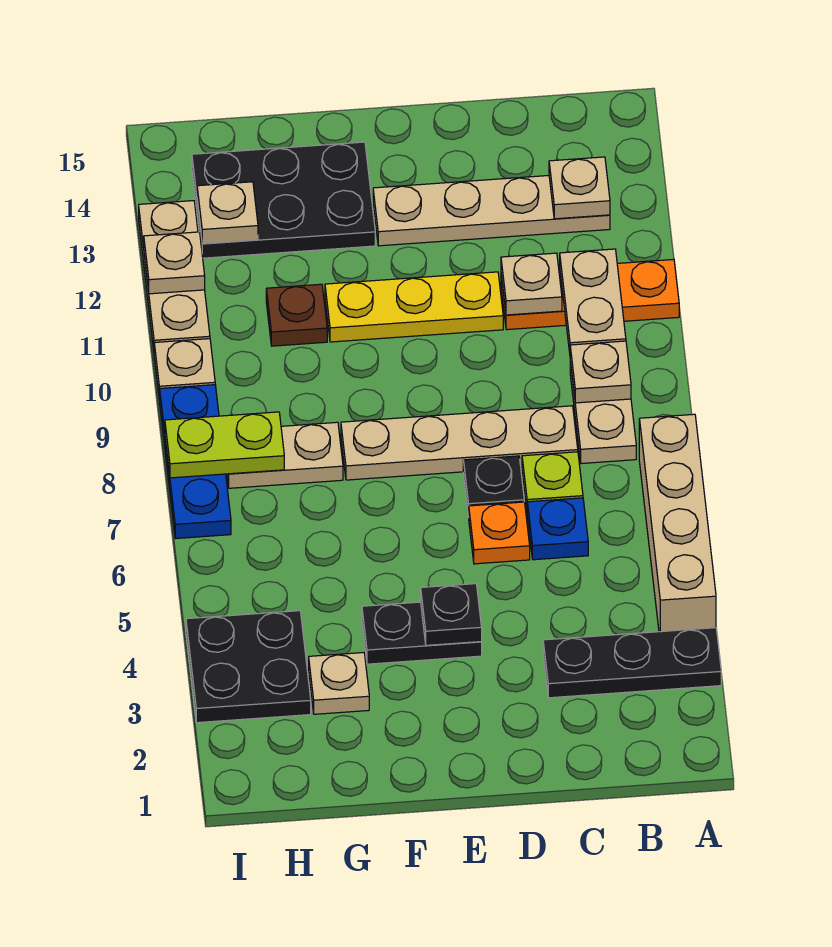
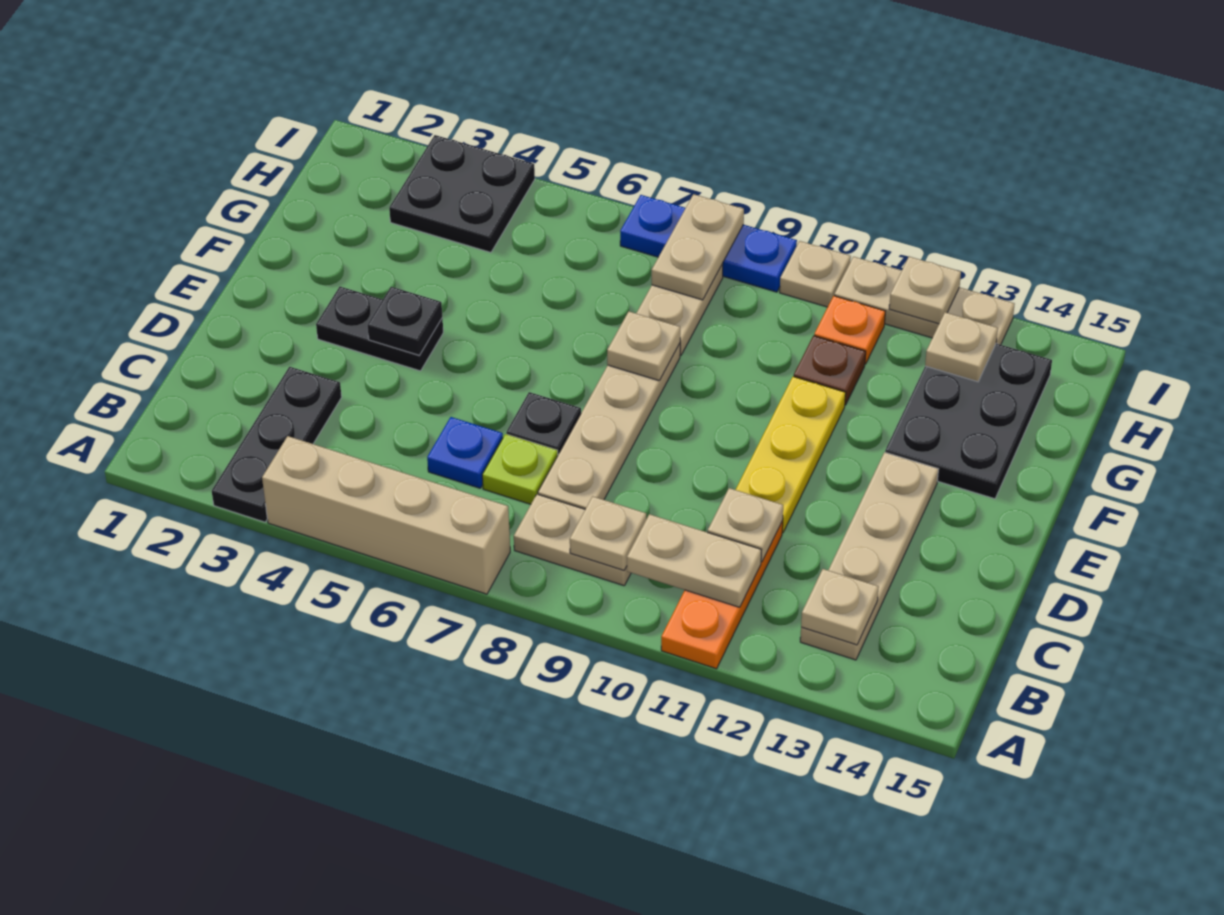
orange 1x1 plate [469,502,530,564] -> orange 1x1 plate moved to [814,296,885,364]
black 1x2 plate [362,602,482,664] -> black 1x2 plate turned to [316,287,443,371]
tan 1x1 plate [309,653,369,714] -> tan 1x1 plate moved to [607,311,680,381]
lime 1x2 plate [165,412,284,478] -> tan 1x2 plate [652,194,744,300]

